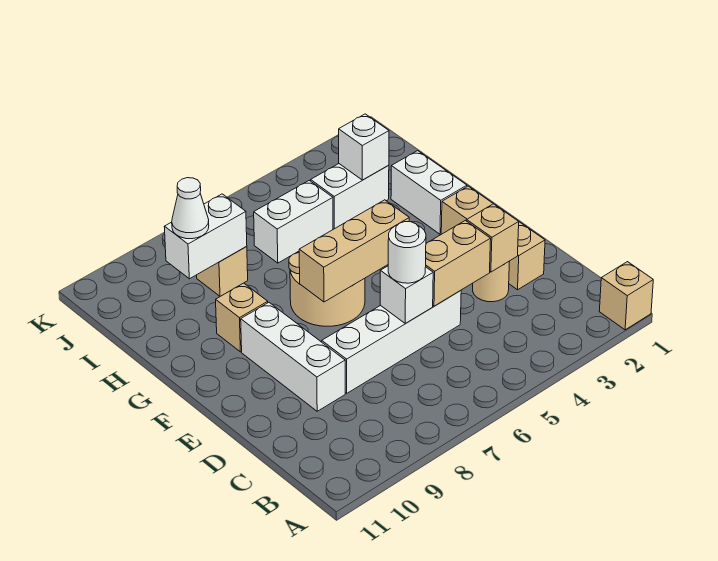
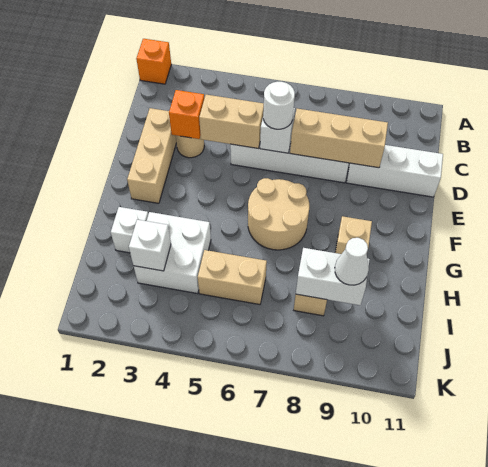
tan 1x1 brick [599,262,653,330] -> orange 1x1 brick [136,39,171,84]
tan 1x1 brick [467,204,519,272] -> orange 1x1 brick [169,90,204,139]
white 1x3 brick [241,303,345,411] -> white 1x3 brick turned to [346,145,443,197]
tan 1x3 brick [299,200,409,302] -> tan 1x3 brick moved to [290,109,388,168]
white 1x2 brick [391,151,467,234] -> white 1x1 brick [111,207,148,253]
white 1x2 brick [311,164,389,229] -> white 2x2 brick [134,212,211,294]
white 1x2 brick [254,180,333,263] -> tan 1x2 brick [198,250,267,305]

